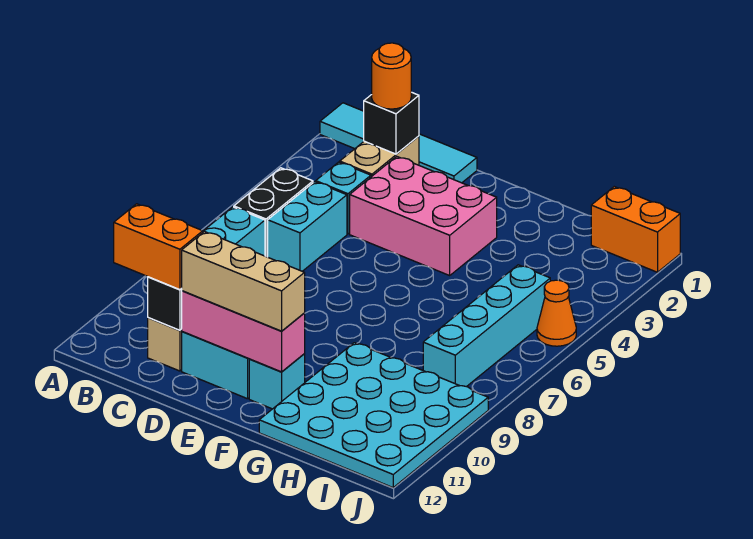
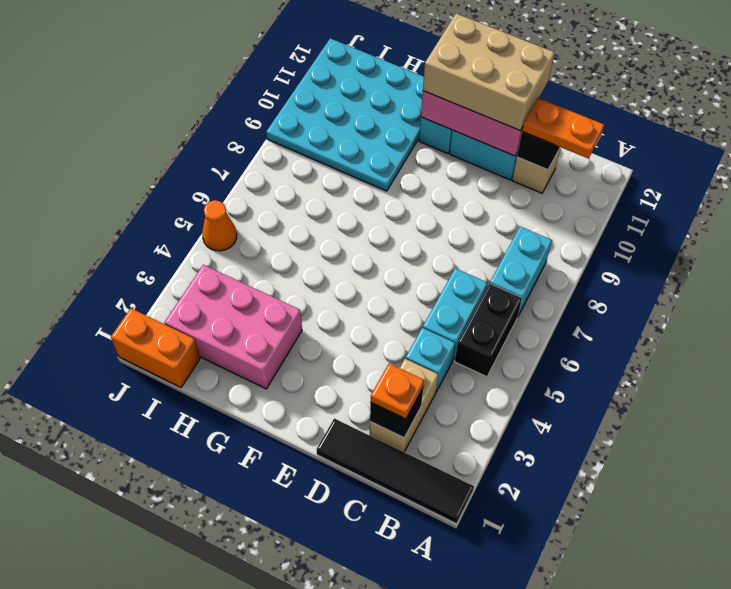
cyan 1x4 tile [320,103,477,183] -> black 1x4 tile [317,418,474,524]
orange 1x2 brick [114,204,203,290] -> orange 1x2 plate [522,98,604,159]
orange 1x1 round brick [372,43,411,109] -> orange 1x1 plate [370,364,424,419]
pink 2x3 brick [350,156,497,275] -> pink 2x3 brick moved to [164,265,302,389]
tan 1x3 brick [182,232,305,331] -> tan 2x3 brick [423,14,555,130]
cyan 1x4 brick [423,265,550,387] -> none

